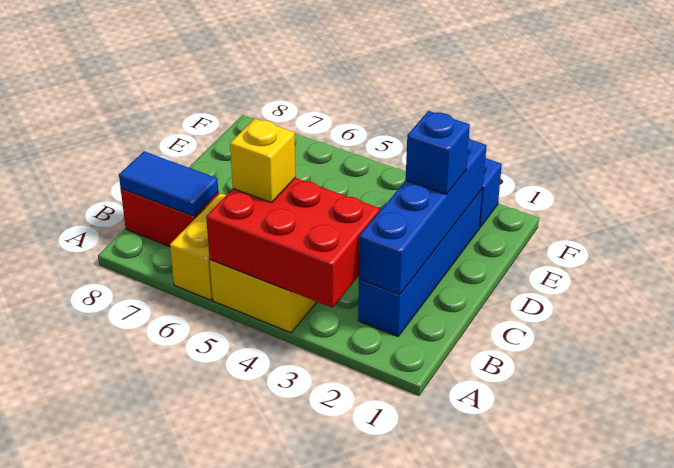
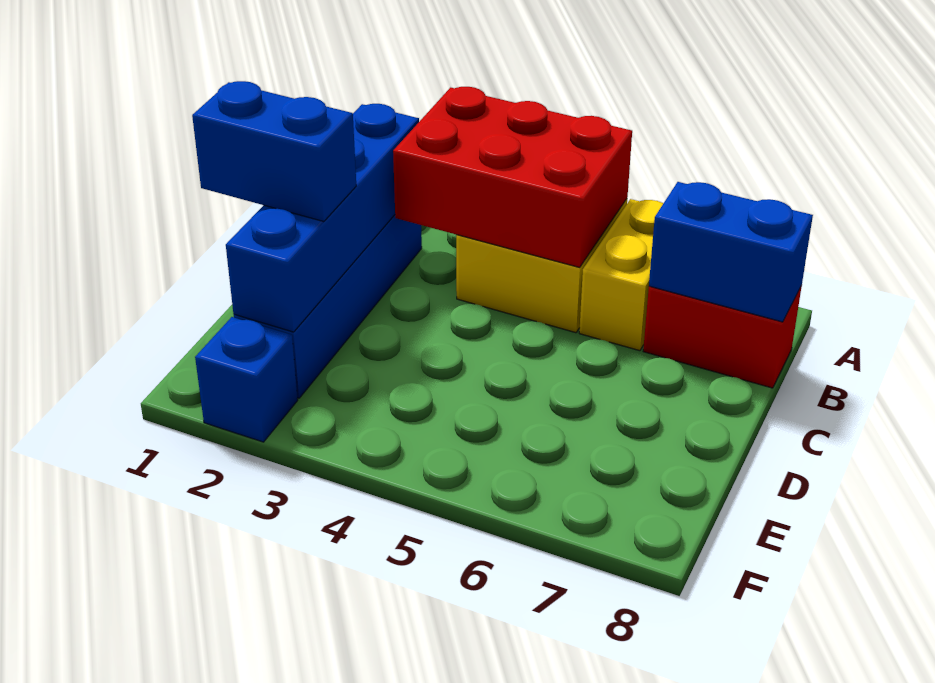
yellow 1x1 brick [230,119,296,203] -> none
blue 1x2 tile [119,151,218,216] -> blue 1x2 brick [649,182,813,322]
blue 1x1 brick [406,111,470,194] -> blue 1x2 brick [192,81,356,222]

